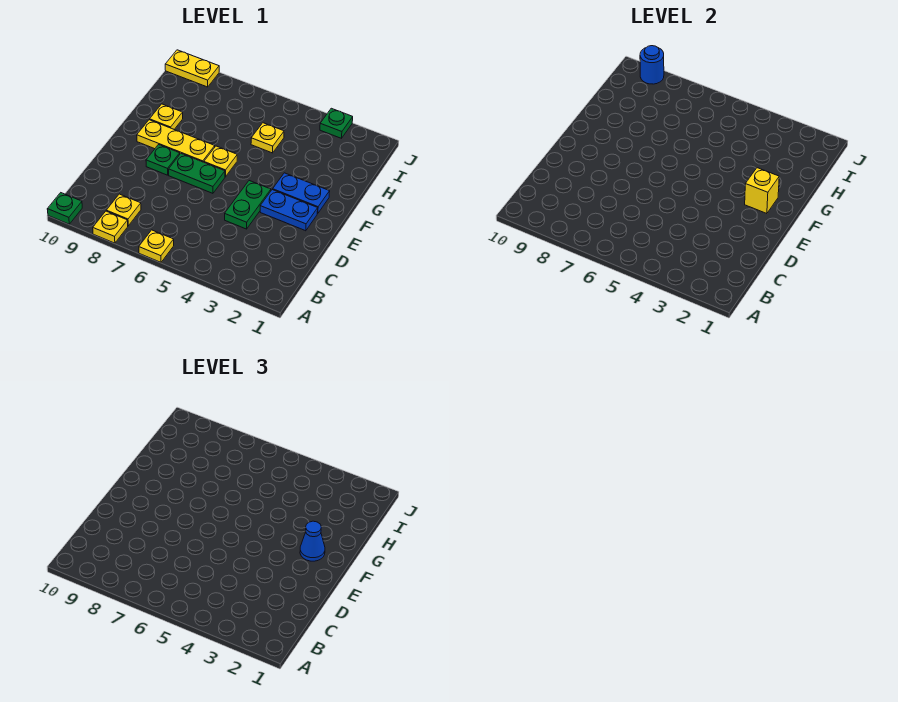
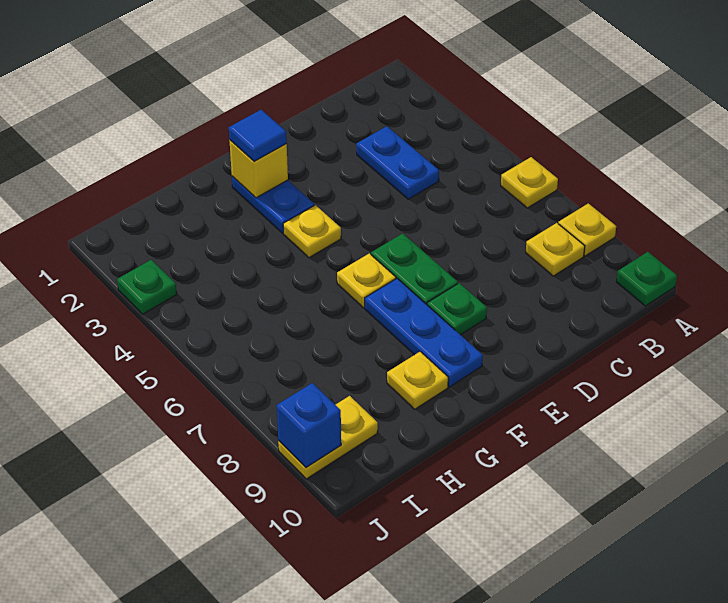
green 1x2 plate [225,181,271,229] -> none
blue 1x2 plate [260,190,318,231] -> blue 1x2 plate moved to [356,126,439,199]
blue 1x1 cone [300,521,325,561] -> blue 1x1 tile [229,110,287,162]
yellow 1x3 plate [137,120,215,162] -> blue 1x3 plate [365,278,483,387]
yellow 1x1 plate [251,123,284,153] -> yellow 1x1 plate moved to [283,205,341,258]
yellow 1x2 plate [165,50,219,87] -> yellow 1x2 plate turned to [278,396,378,479]
blue 1x1 round brick [640,46,664,84] -> blue 1x1 brick [277,383,341,468]

